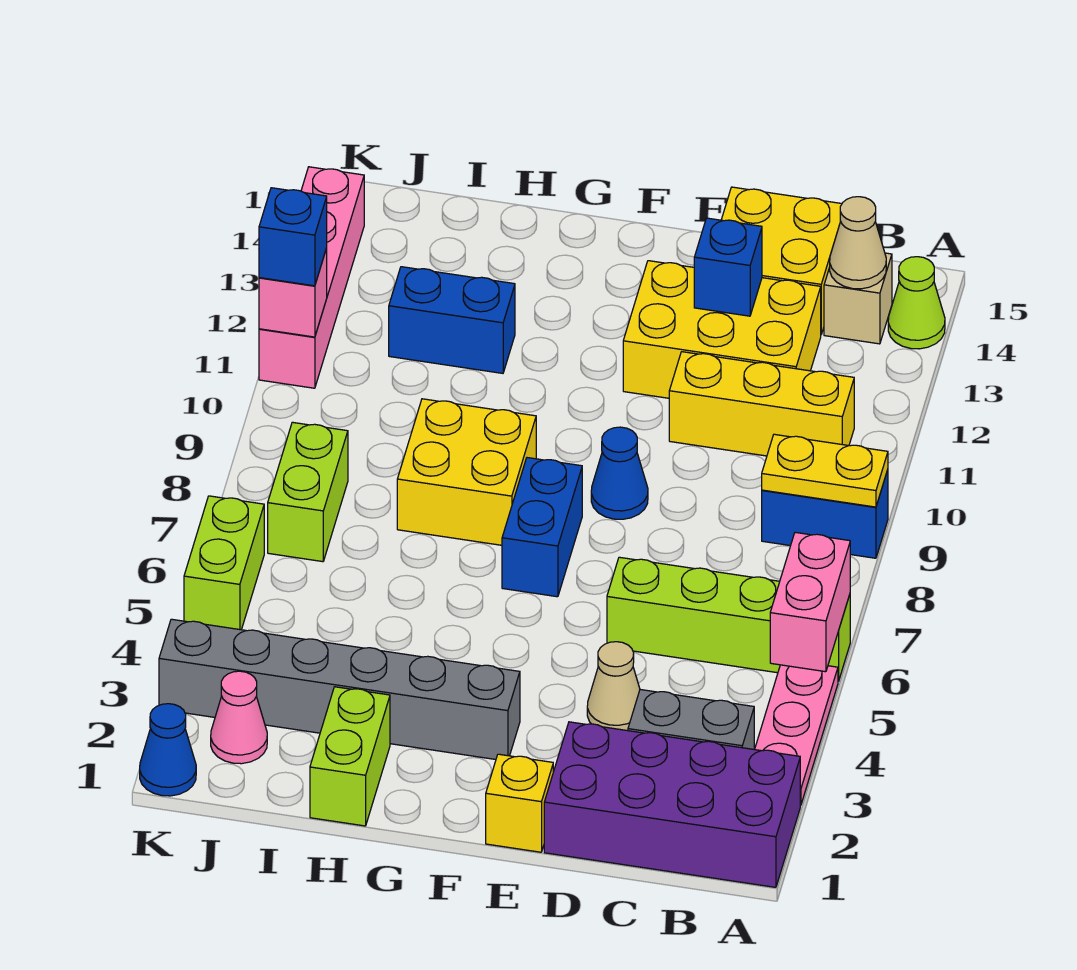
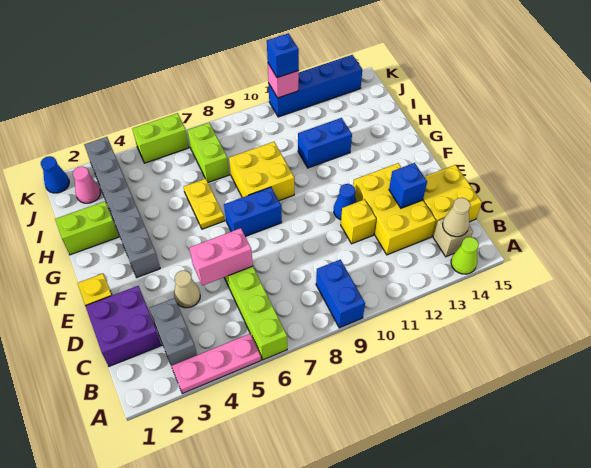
purple 2x4 brick [544,722,800,887] -> purple 2x2 brick [86,286,161,366]
pink 1x2 brick [770,532,850,672] -> pink 1x2 brick moved to [189,228,253,286]
yellow 1x2 plate [762,434,888,507] -> yellow 1x2 plate moved to [184,179,225,229]
yellow 1x3 brick [669,352,854,456] -> yellow 1x1 brick [341,200,376,244]
blue 1x1 cone [591,427,648,519] -> blue 1x1 cone moved to [334,184,356,220]
blue 1x2 brick [389,267,515,373] -> blue 1x2 brick turned to [298,118,352,168]
lime 1x2 brick [268,422,348,562] -> lime 1x2 brick turned to [187,123,229,183]
pink 1x4 brick [259,167,364,388] -> blue 1x4 brick [269,55,362,117]

